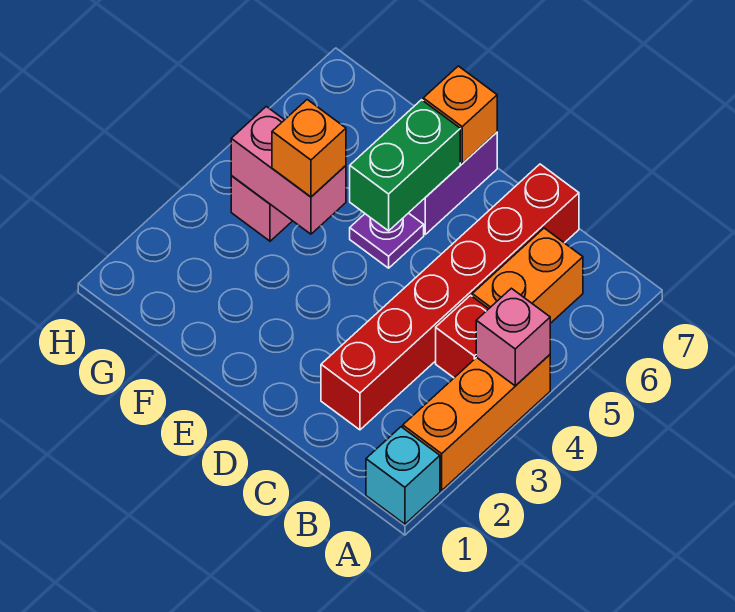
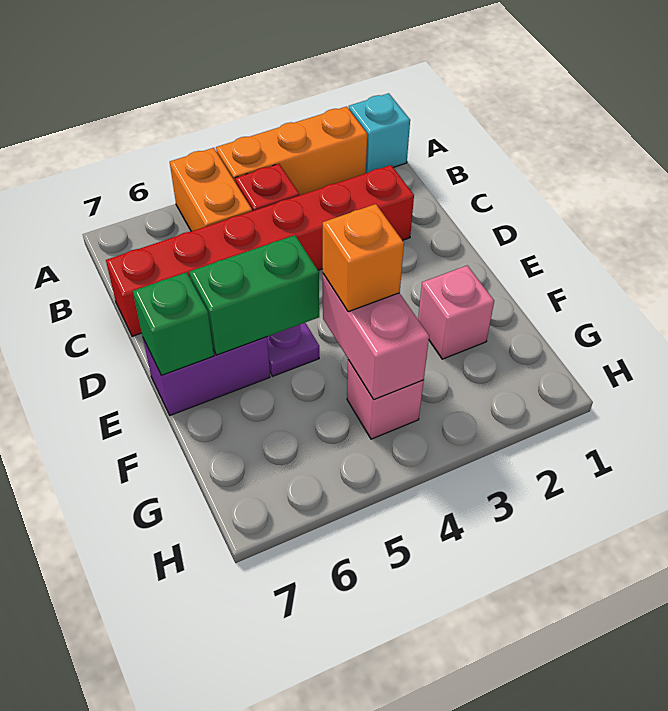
pink 1x1 brick [476,288,550,386] -> pink 1x1 brick moved to [418,265,494,359]
orange 1x2 brick [472,228,583,323] -> orange 1x2 brick turned to [170,148,252,231]
orange 1x1 brick [423,66,497,164] -> green 1x1 brick [133,272,214,375]

